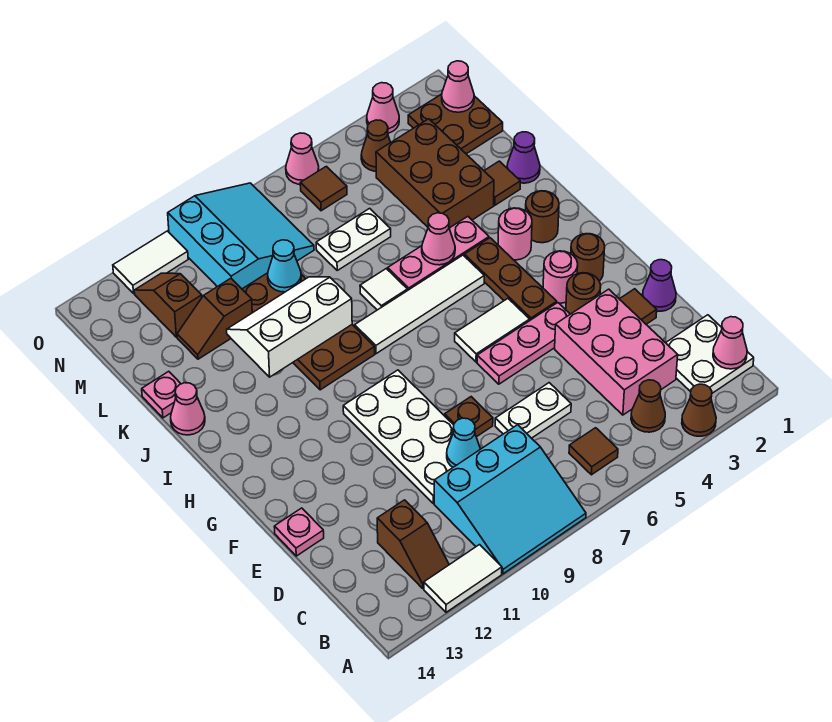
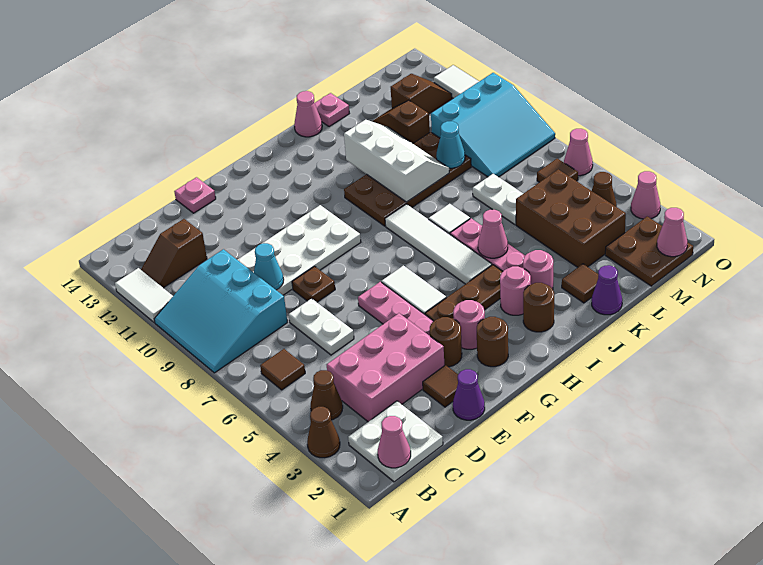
none -> pink 1x1 round brick [523,250,553,289]
brown 2x3 brick [376,119,494,228] -> brown 2x3 brick turned to [516,169,626,267]

